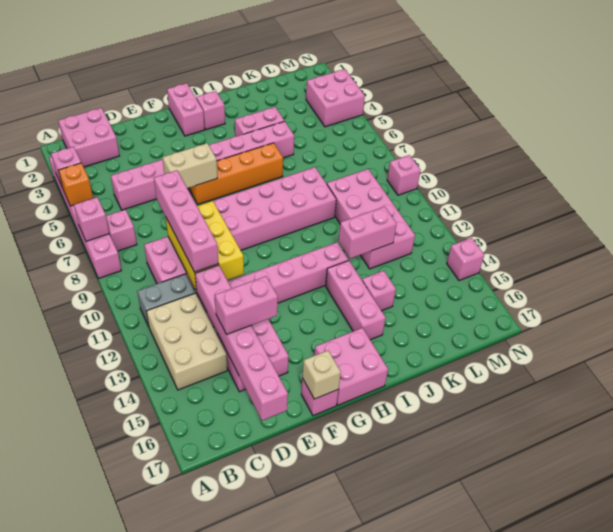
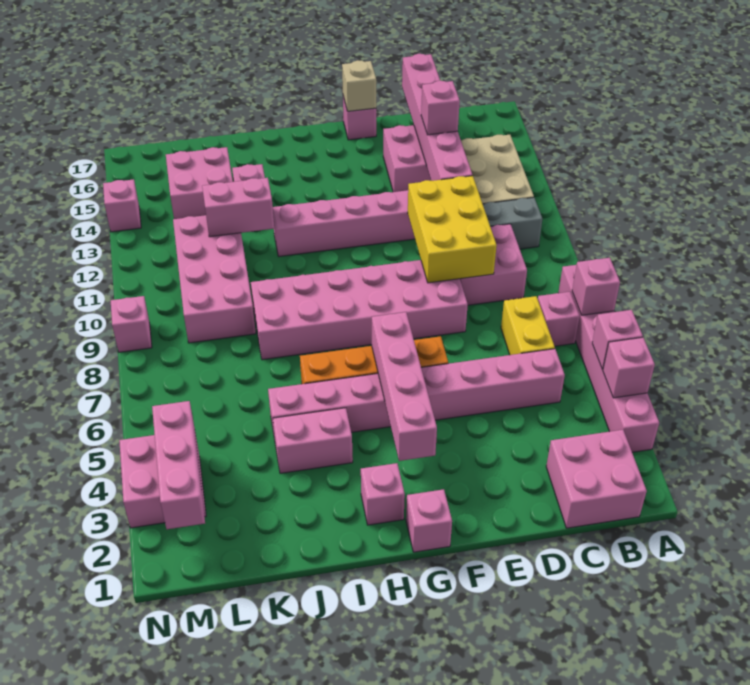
orange 1x1 brick [58,163,93,206] -> pink 1x1 brick [592,310,643,369]
none -> yellow 1x2 brick [501,296,555,355]
pink 1x4 brick [154,170,218,272] -> pink 1x4 brick moved to [372,312,437,461]
pink 1x2 brick [215,276,278,334] -> pink 1x1 brick [421,81,460,135]
tan 1x2 brick [162,143,217,188] -> none
pink 1x2 brick [167,83,205,136] -> pink 1x1 brick [406,489,452,552]
pink 2x2 brick [314,328,388,405] -> pink 2x2 brick moved to [166,147,233,219]
pink 1x3 brick [326,260,386,340] -> pink 1x3 brick moved to [152,401,205,529]

